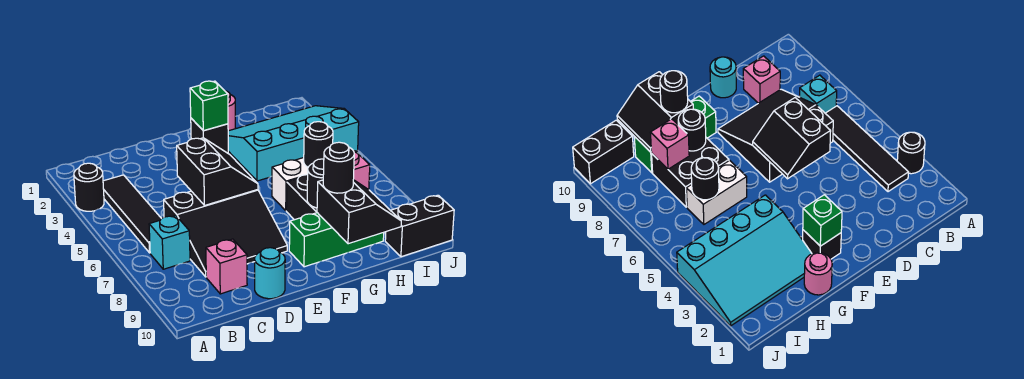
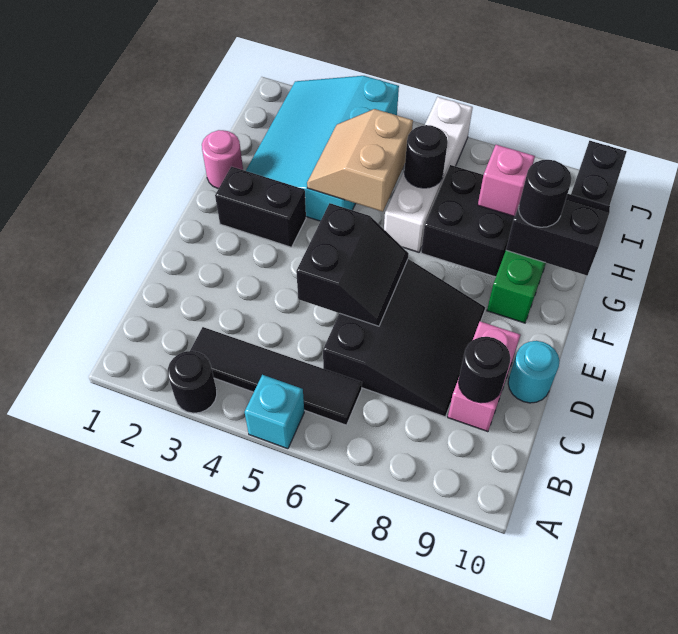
cyan 1x1 brick [149,216,190,269] -> cyan 1x1 brick moved to [245,375,304,449]
pink 1x1 brick [206,239,247,294] -> pink 1x2 brick [448,321,520,432]
black 2x2 slope [177,138,258,205] -> black 2x2 slope turned to [296,203,409,326]
black 1x1 brick [191,118,228,153] -> black 1x2 brick [215,167,306,247]
green 1x1 brick [190,81,228,131] -> none
none -> tan 2x2 slope [307,109,413,212]
white 1x2 brick [272,158,308,211] -> white 1x4 brick [384,97,473,252]
black 1x1 round brick [307,159,324,208] -> black 1x1 round brick moved to [458,337,511,403]

